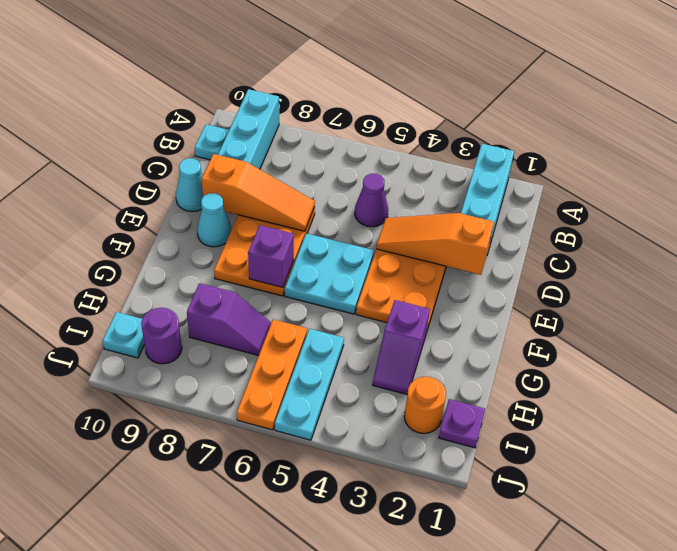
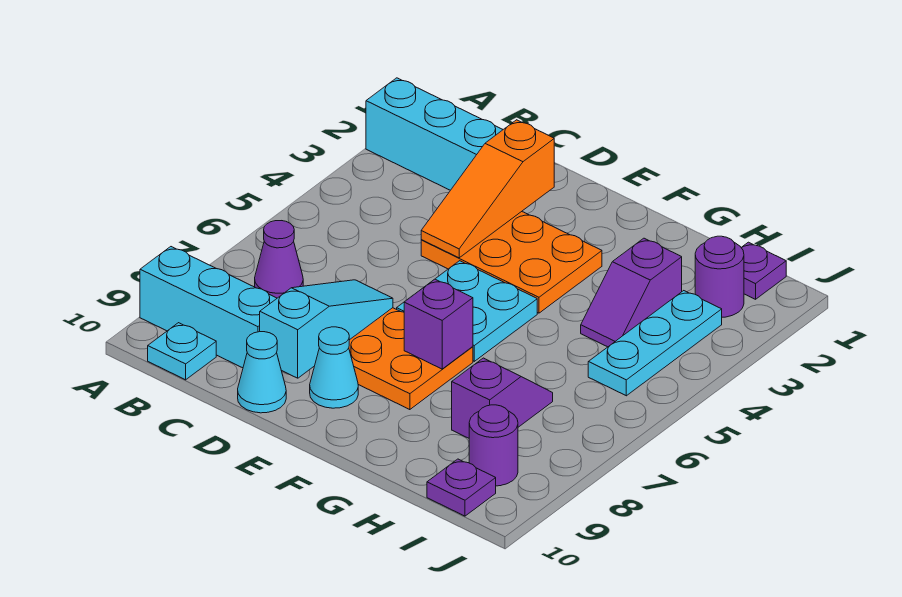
purple 1x1 cone [355,174,388,227] -> purple 1x1 cone moved to [255,221,303,298]
orange 1x3 slope [202,154,315,231] -> cyan 1x3 slope [260,280,393,378]
purple 1x2 slope [372,300,430,394] -> purple 1x2 slope turned to [581,238,682,347]
cyan 1x3 plate [275,329,344,440] -> cyan 1x3 plate turned to [588,291,722,396]
orange 1x3 plate [237,319,307,430] -> none
orange 1x1 round brick [404,377,446,433] -> purple 1x1 round brick [695,236,744,317]
cyan 1x1 plate [103,312,145,358] -> purple 1x1 plate [427,459,496,516]

